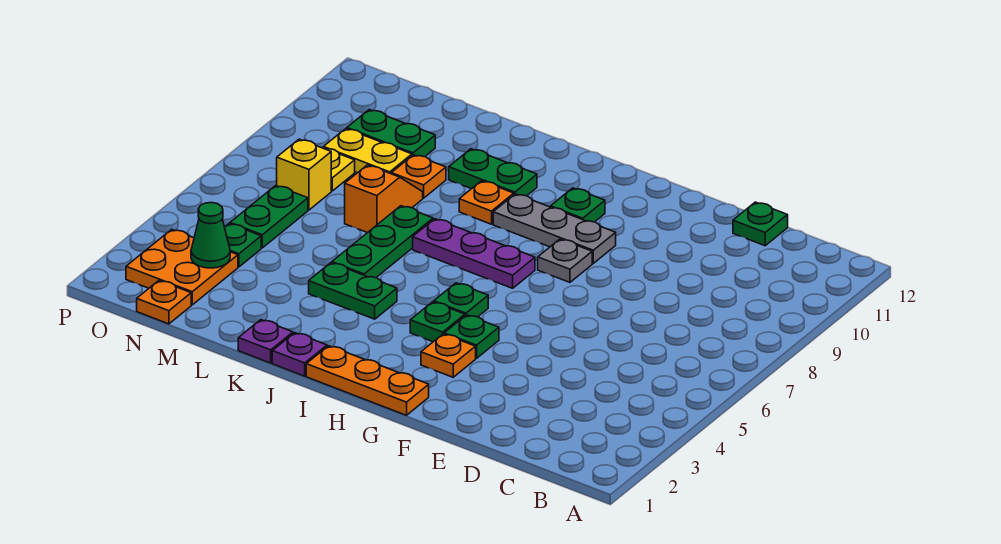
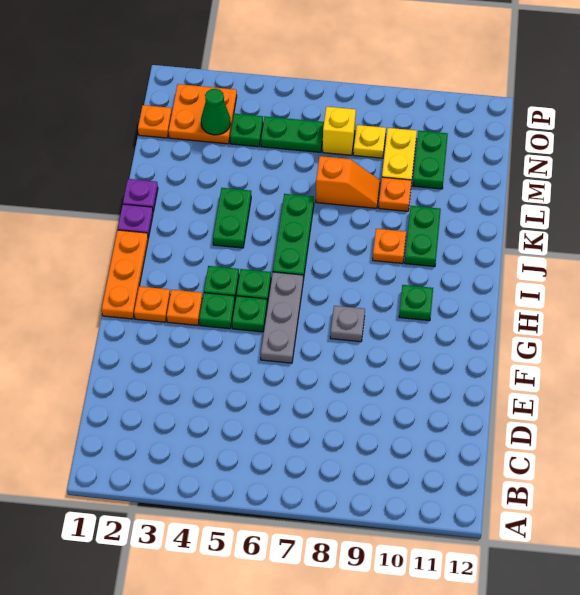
green 1x1 plate [733,202,788,246] -> green 1x1 plate moved to [232,296,267,332]
none -> orange 1x1 plate [134,286,170,322]
grey 1x3 plate [493,194,616,263] -> grey 1x3 plate moved to [261,272,303,363]
purple 1x3 plate [413,219,535,288] -> none
green 1x3 plate [332,206,433,278] -> green 1x3 plate turned to [273,194,314,280]

